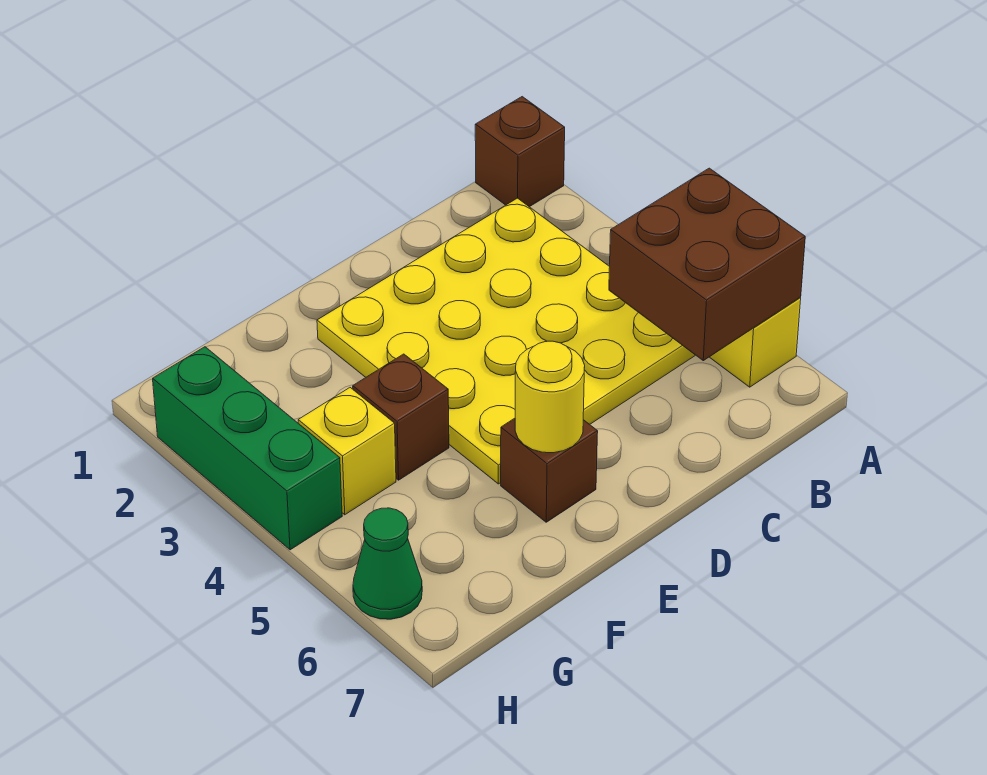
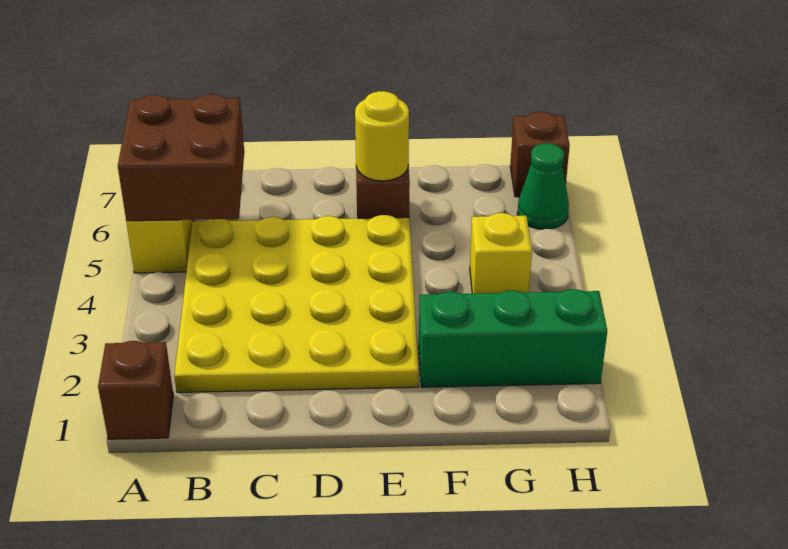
brown 1x1 brick [353,354,449,480] -> brown 1x1 brick moved to [510,112,570,197]
green 1x3 brick [153,347,342,550] -> green 1x3 brick turned to [419,289,607,387]

